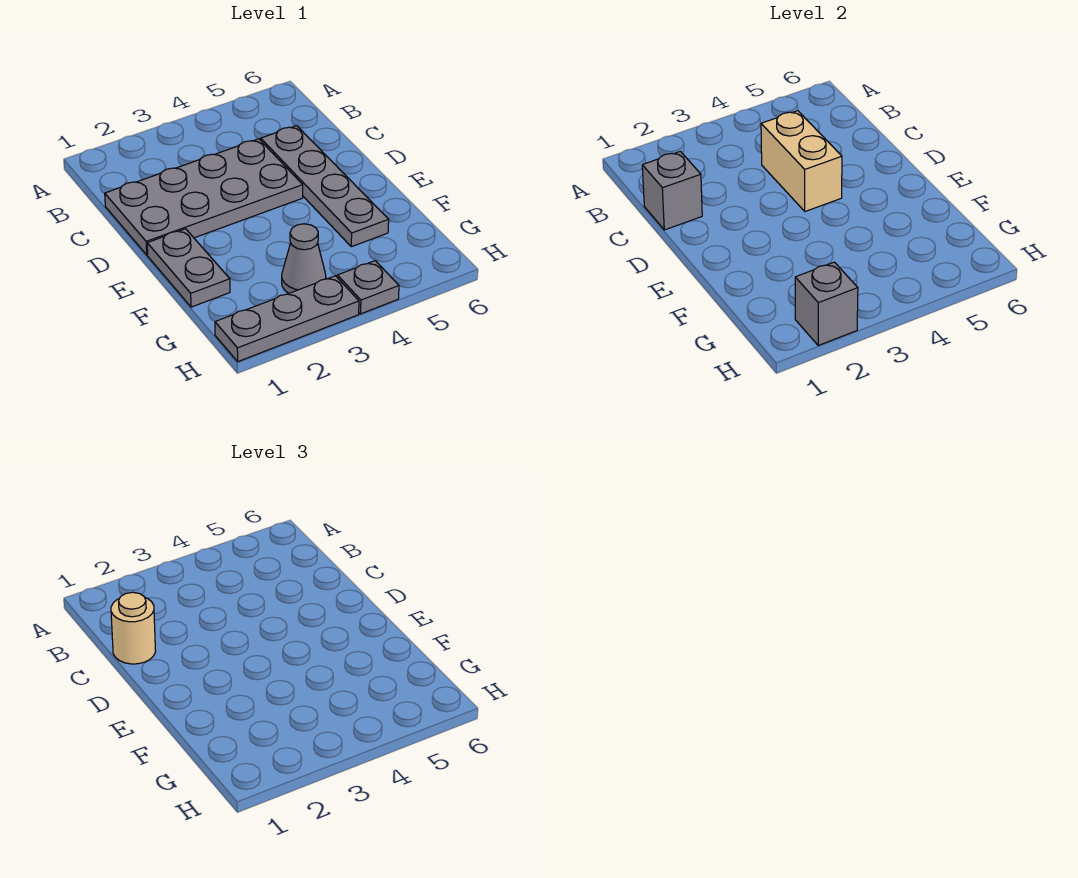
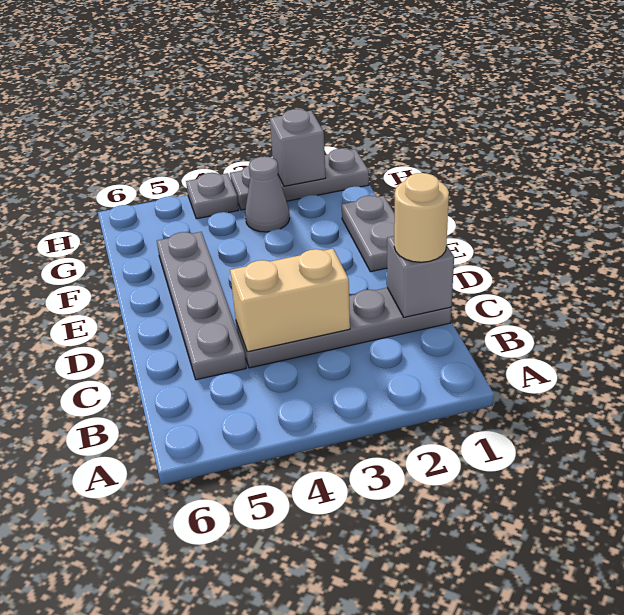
grey 2x4 plate [105,139,303,255] -> grey 1x4 plate [236,288,451,368]
tan 1x2 brick [761,111,842,211] -> tan 1x2 brick turned to [230,249,350,352]

